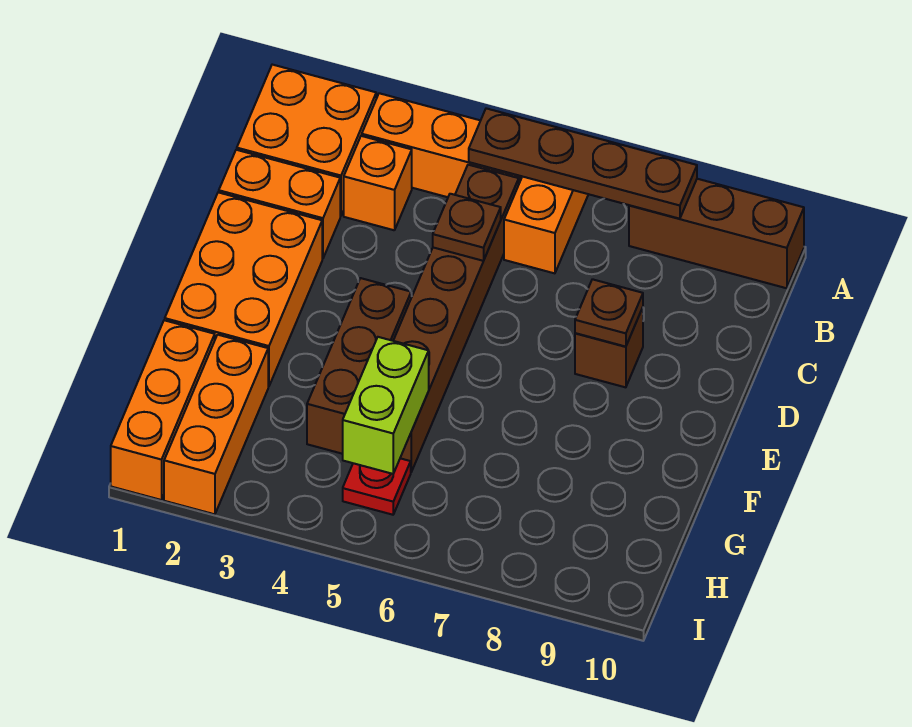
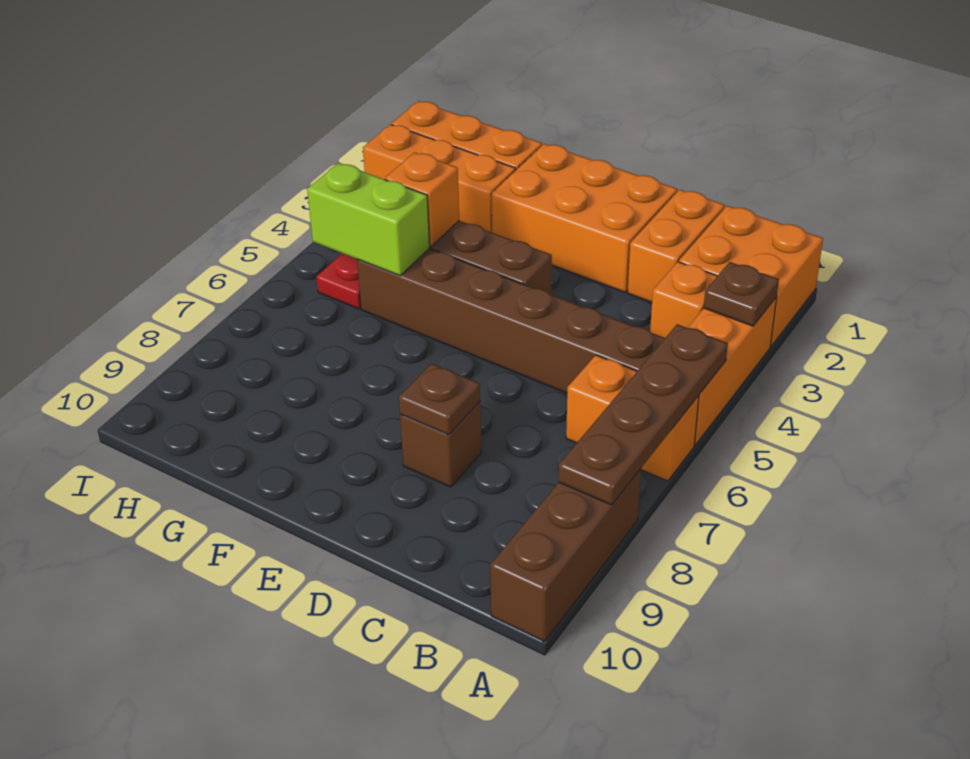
brown 1x1 plate [433,194,501,261] -> brown 1x1 plate moved to [704,262,779,326]
none -> orange 1x1 brick [385,152,459,247]

